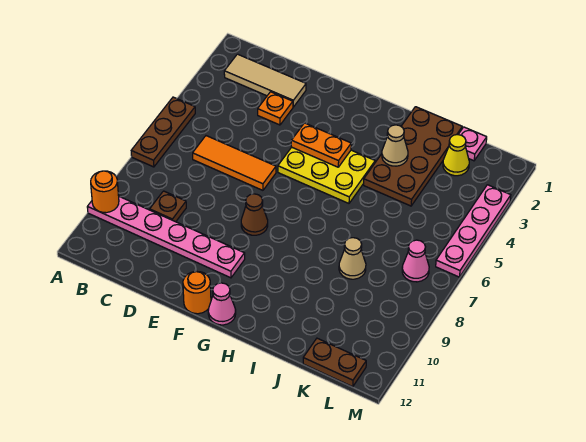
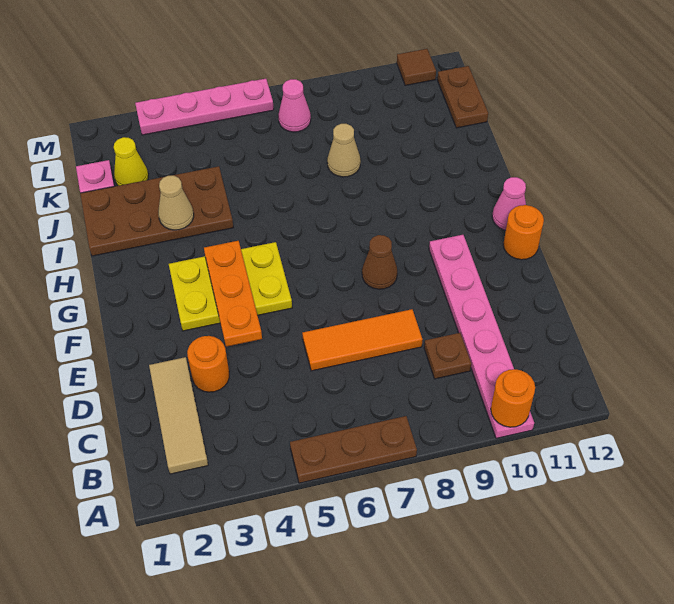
orange 1x3 tile [193,136,276,190] -> orange 1x3 tile turned to [302,309,423,371]
orange 1x1 plate [258,92,293,125] -> orange 1x1 round brick [187,336,229,392]
yellow 2x3 plate [278,147,375,203] -> yellow 2x3 plate turned to [169,242,292,331]
orange 1x2 plate [291,123,351,167] -> orange 1x3 plate [204,241,262,347]
none -> brown 1x1 tile [397,49,436,86]

